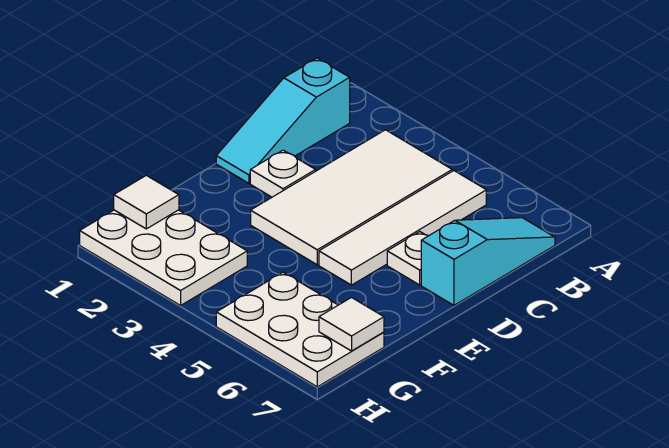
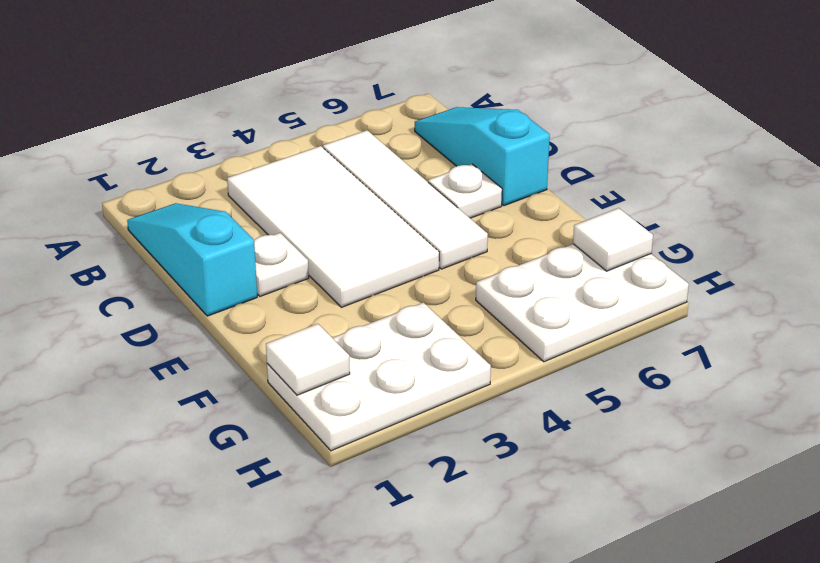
cyan 1x3 slope [216,58,350,183] -> cyan 1x3 slope turned to [127,203,257,316]

